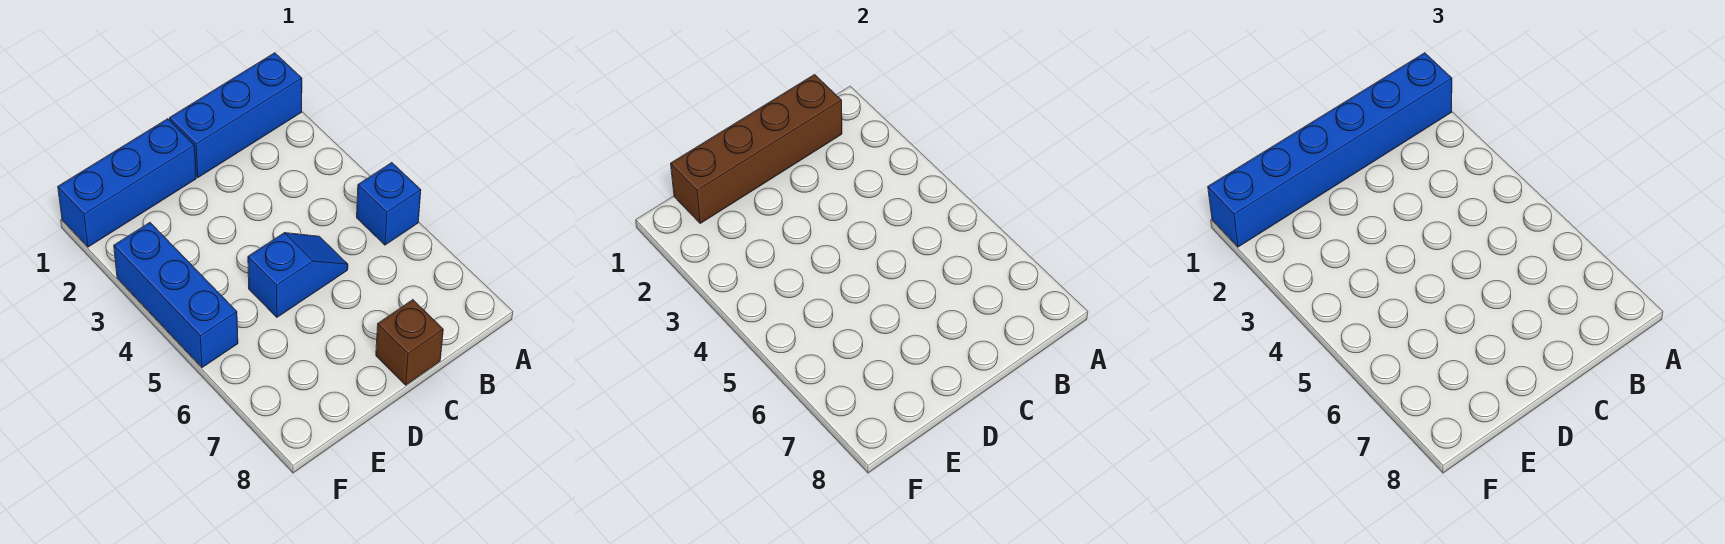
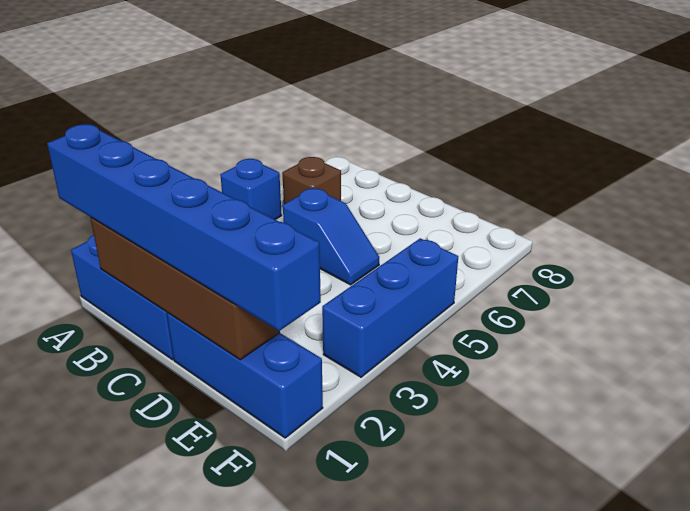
blue 1x2 slope [248,233,348,317] -> blue 1x2 slope turned to [283,188,379,285]
brown 1x1 brick [376,300,443,385] -> brown 1x1 brick moved to [282,157,341,204]

